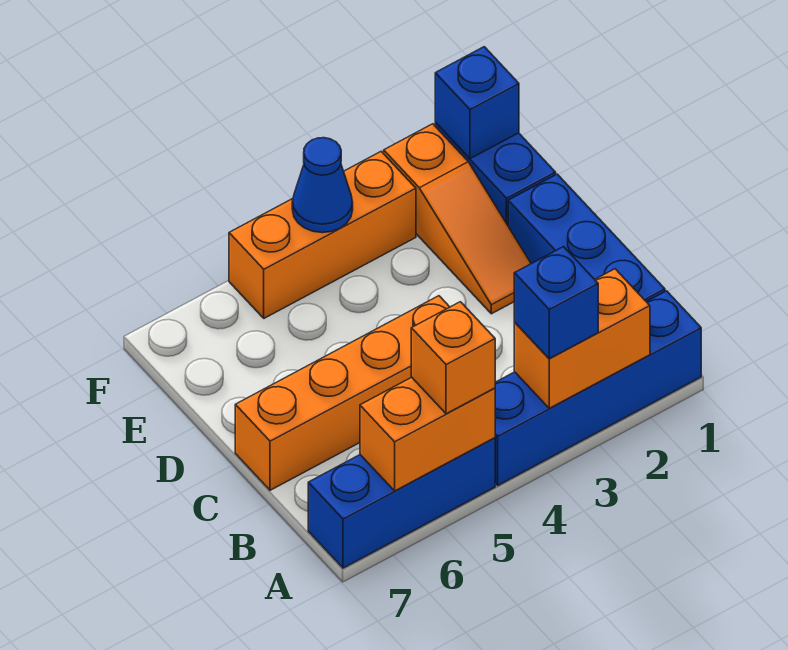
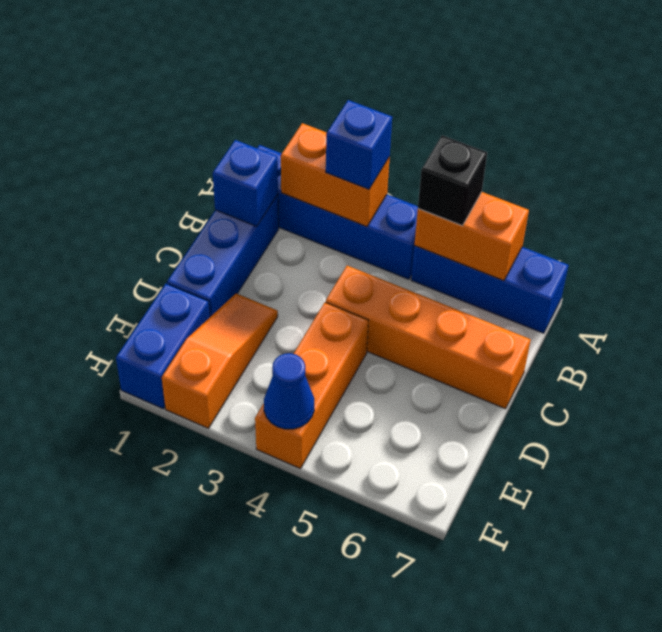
orange 1x1 brick [411,302,495,414] -> black 1x1 brick [418,135,487,226]
blue 1x1 brick [435,47,519,159] -> blue 1x1 brick moved to [213,140,278,226]
orange 1x3 brick [229,152,416,318] -> orange 1x3 brick turned to [255,302,369,469]

